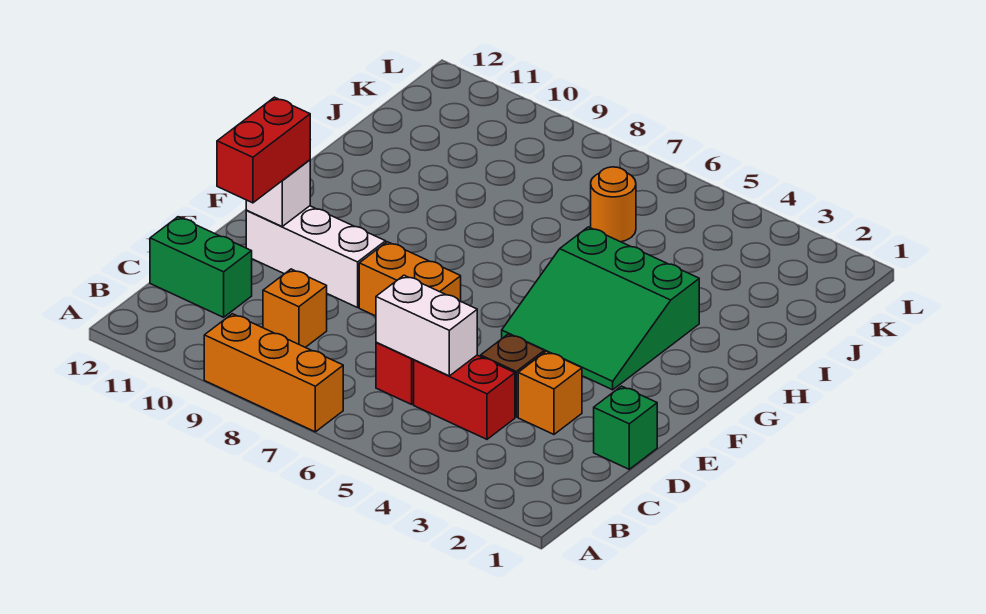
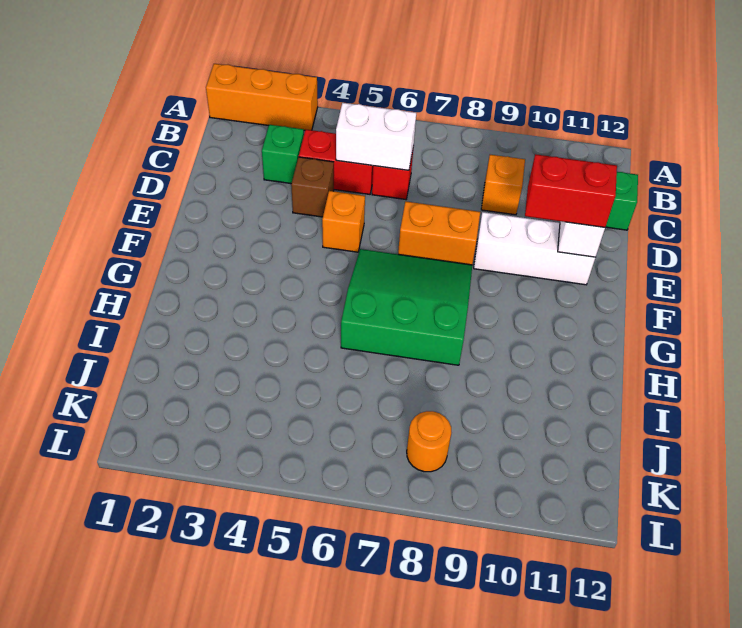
orange 1x3 brick [204,314,343,432] -> orange 1x3 brick moved to [206,64,318,130]
green 1x1 brick [594,386,657,469] -> green 1x1 brick moved to [262,125,304,184]
orange 1x1 brick [518,351,582,434] -> orange 1x1 brick moved to [322,191,365,252]
red 1x2 brick [217,97,310,203] -> red 1x2 brick turned to [525,154,617,227]
green 3x3 slope [502,227,699,390] -> green 3x3 slope moved to [341,249,472,365]
orange 1x1 round brick [591,167,636,242] -> orange 1x1 round brick moved to [407,411,451,472]

